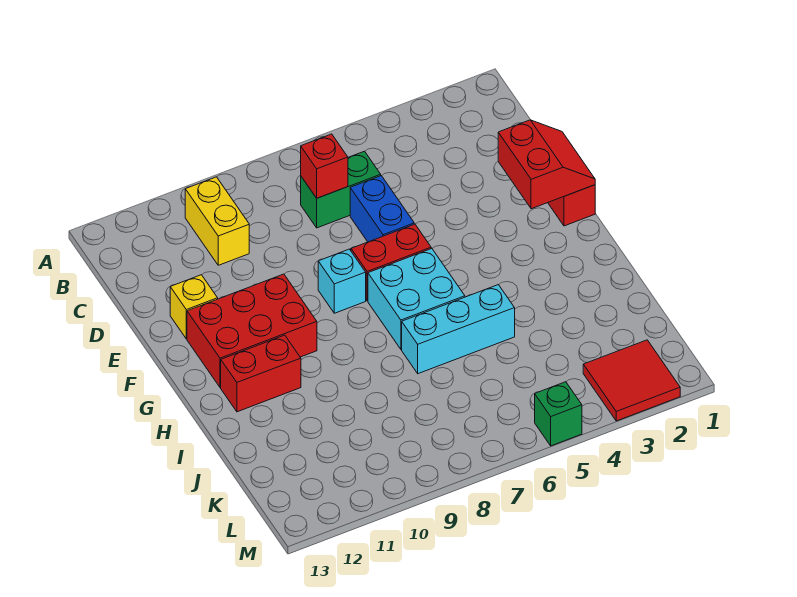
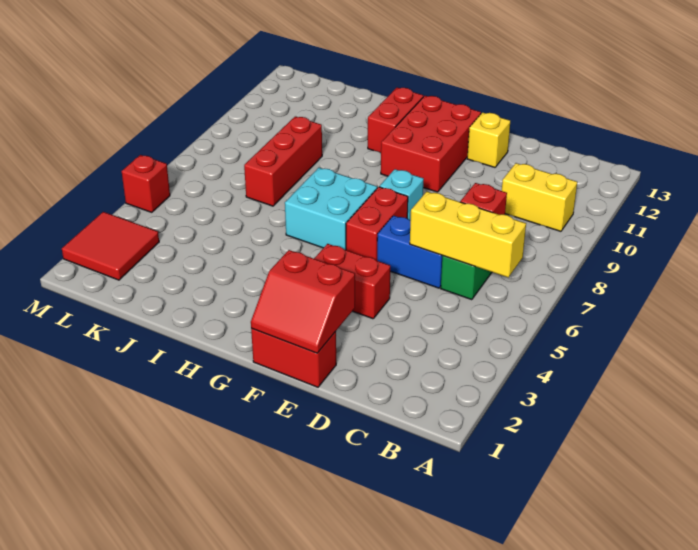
none -> yellow 1x3 brick [410,192,526,277]
none -> red 1x2 brick [314,244,390,319]
cyan 1x3 brick [402,285,515,374] -> none
none -> red 1x3 brick [244,117,322,206]
green 1x1 brick [535,382,582,446] -> red 1x1 brick [122,155,170,212]

